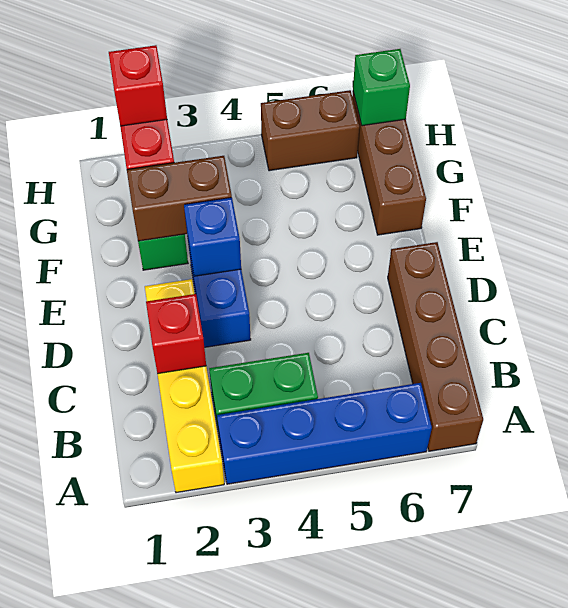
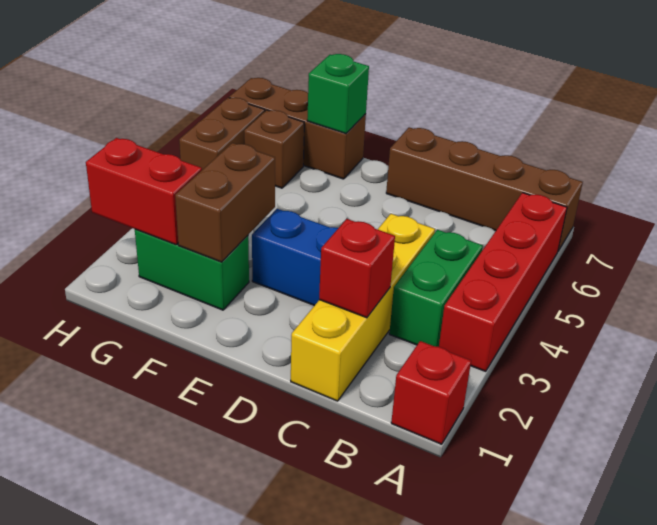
yellow 1x4 brick [145,279,224,493] -> yellow 1x4 brick turned to [291,214,435,401]
blue 1x4 brick [217,383,432,484] -> red 1x4 brick [439,193,567,371]
blue 1x1 brick [184,198,241,276] -> none
none -> brown 1x1 brick [244,110,304,188]
red 1x1 brick [109,45,167,126] -> red 1x1 brick moved to [391,341,471,444]
green 1x1 brick [353,49,410,126] -> green 1x1 brick moved to [307,54,369,134]

